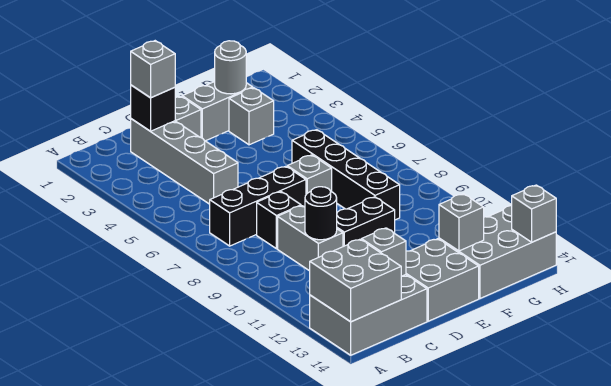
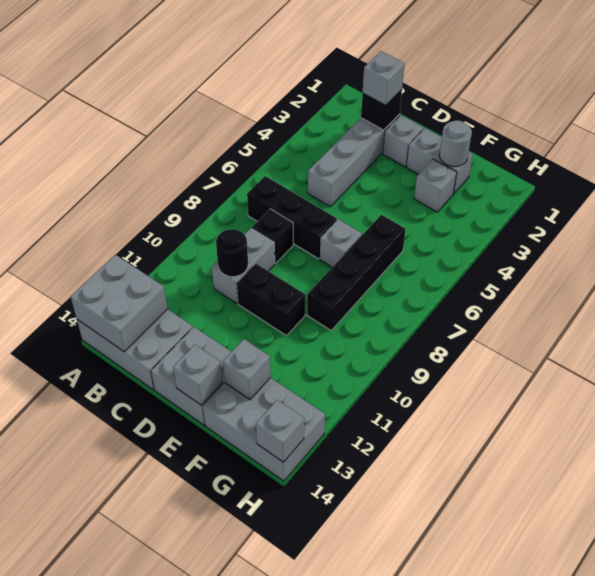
grey 1x1 brick [361,228,406,276] -> grey 1x1 brick moved to [173,345,222,405]

